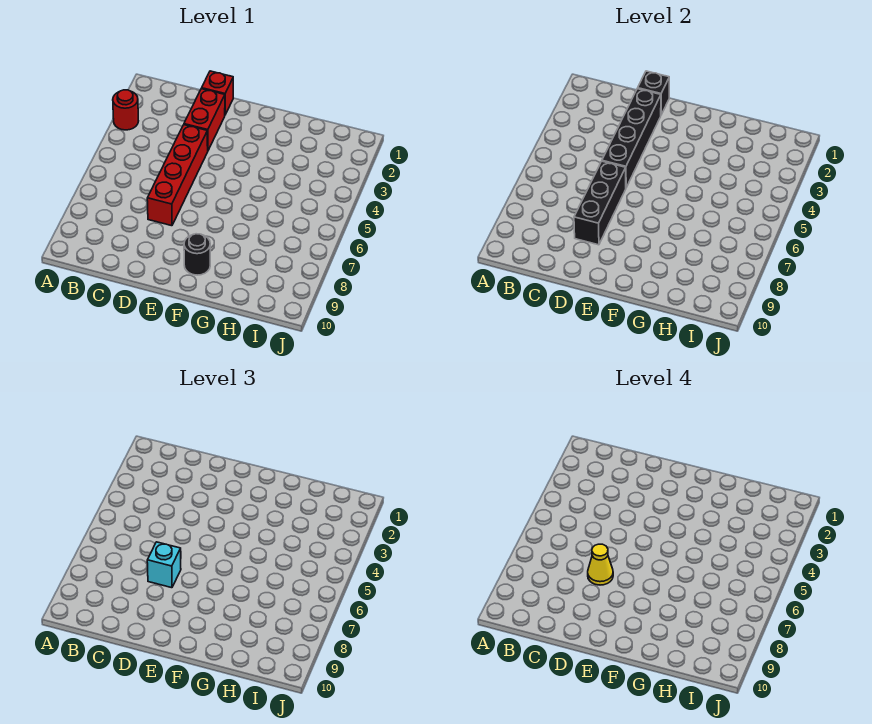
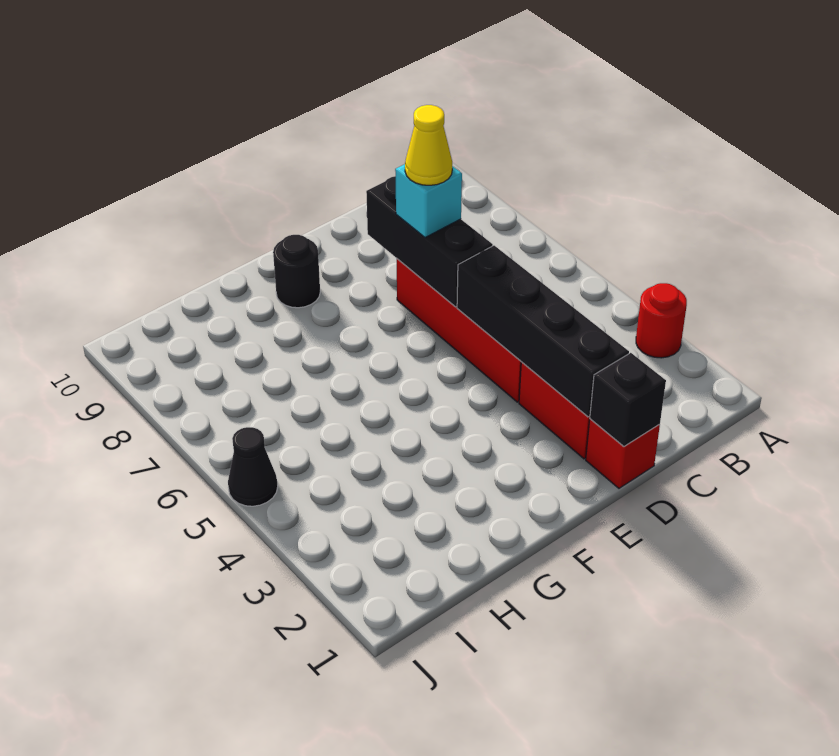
none -> black 1x1 cone [228,427,278,506]

